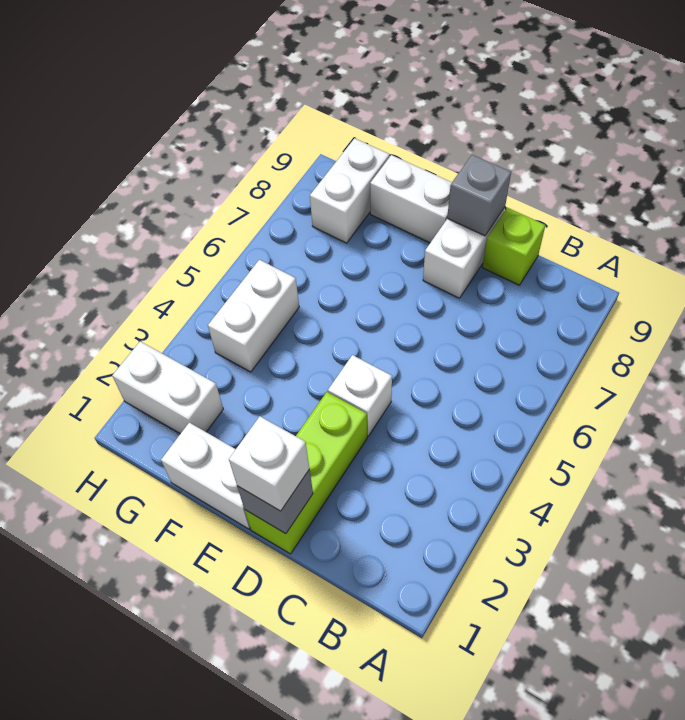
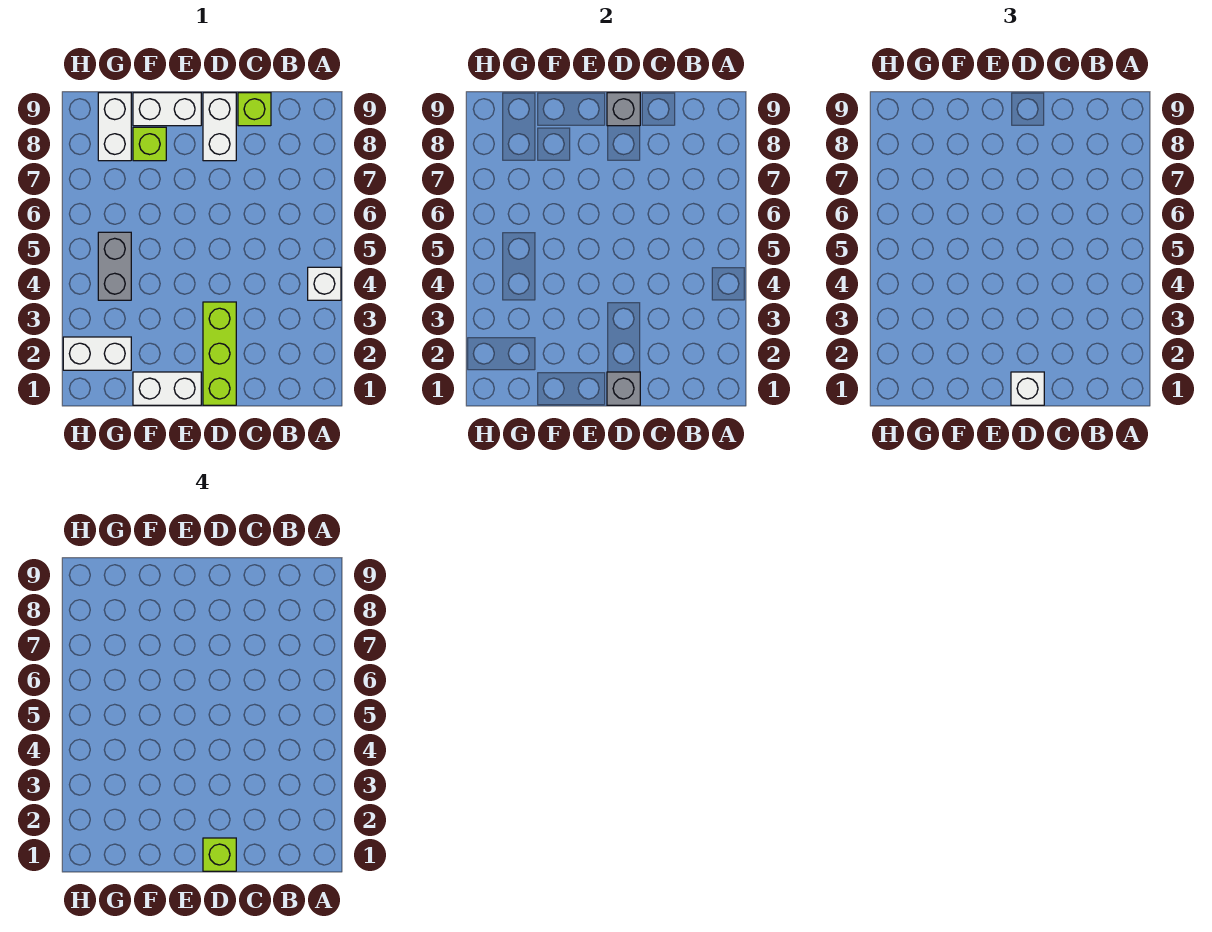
none -> lime 1x1 brick [203,838,236,871]
white 1x1 brick [328,355,392,436] -> white 1x1 brick moved to [308,267,341,300]
none -> lime 1x1 brick [133,127,166,161]
white 1x2 brick [208,260,299,372] -> grey 1x2 brick [98,232,131,300]

